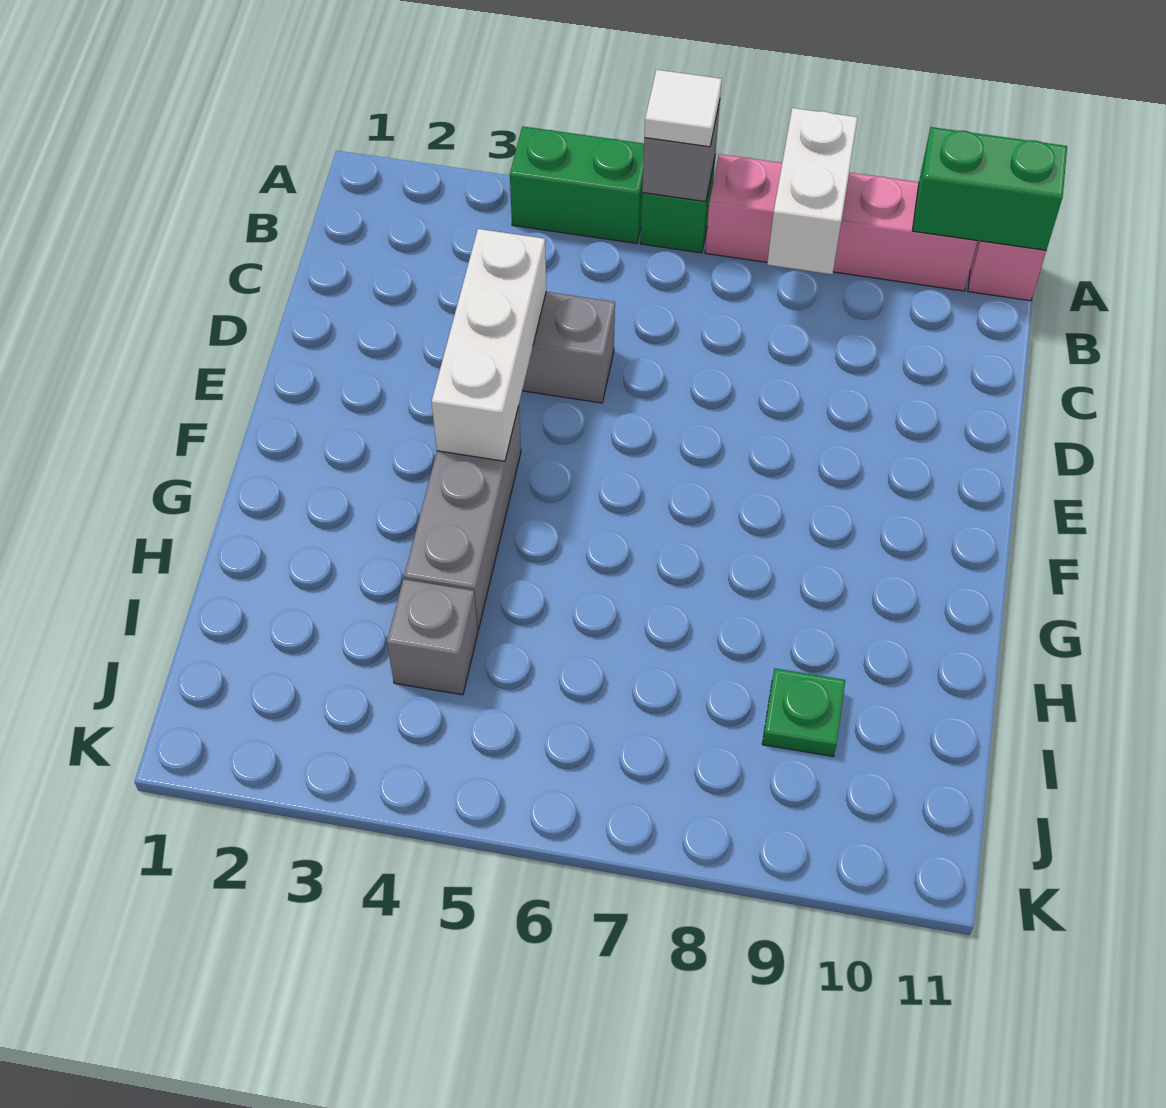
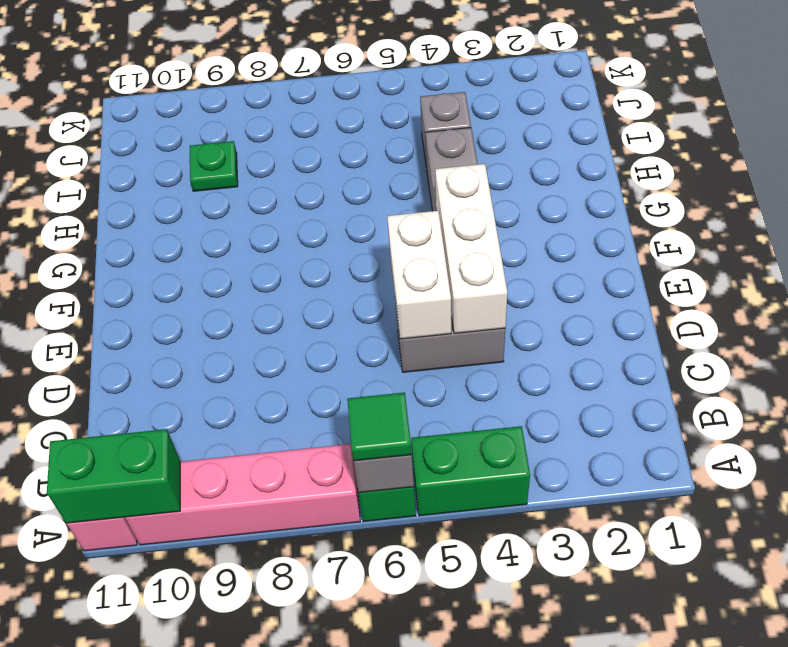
white 1x1 tile [644,70,722,147] -> green 1x1 tile [347,392,412,461]
white 1x2 brick [767,108,858,274] -> white 1x2 brick moved to [387,211,451,339]

